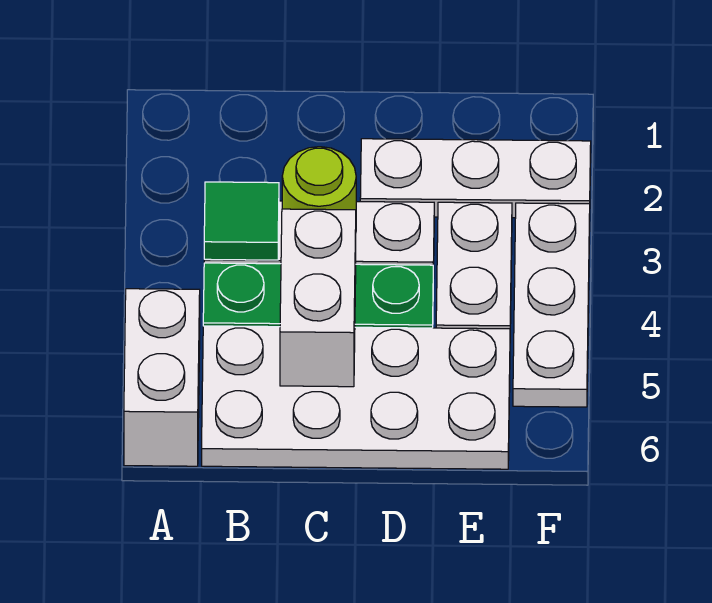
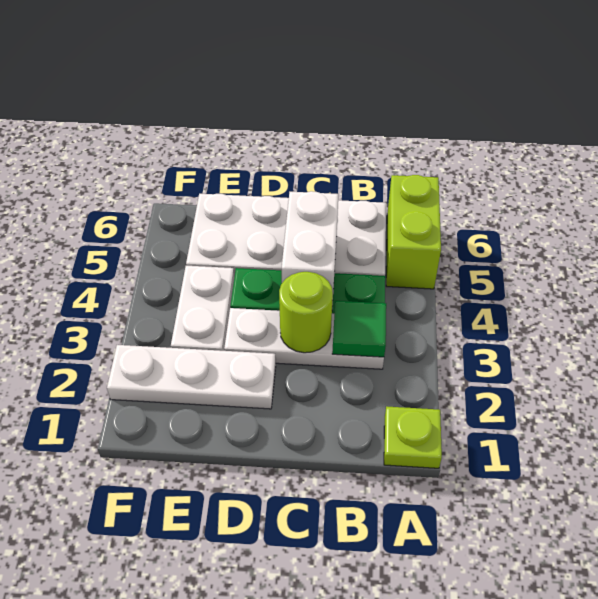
none -> lime 1x1 plate [384,406,442,468]
white 1x2 brick [124,289,200,466] -> lime 1x2 brick [386,175,441,289]
white 1x3 plate [513,203,590,407] -> none

